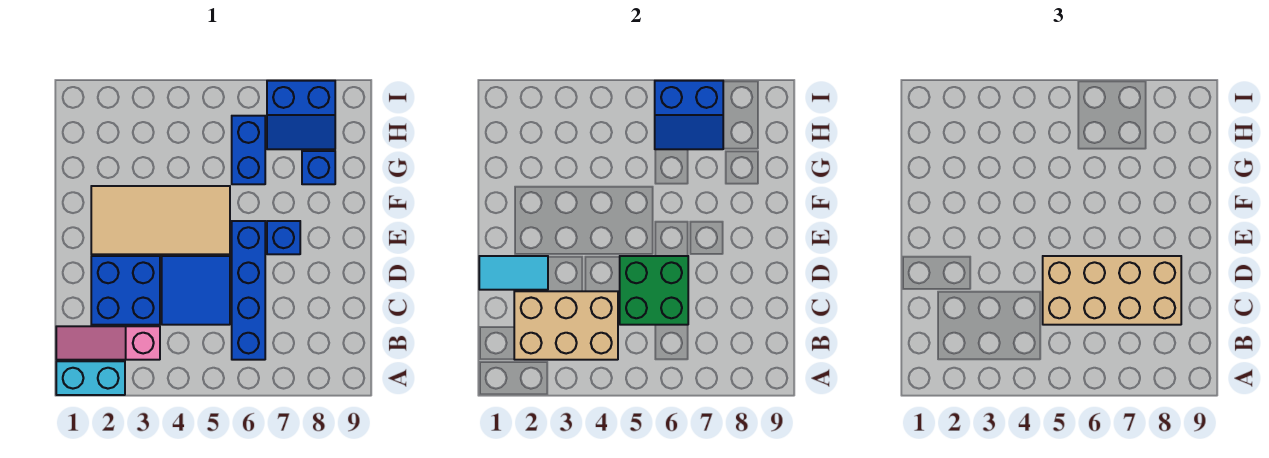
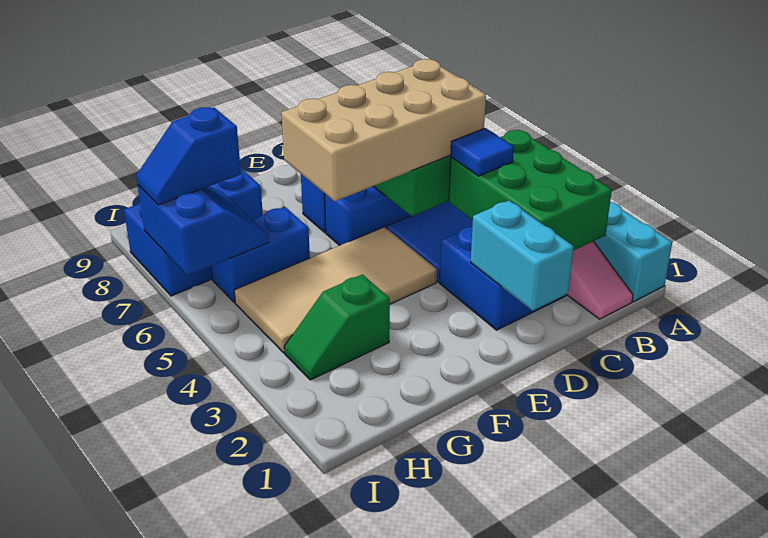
tan 2x3 brick [514,291,618,360] -> green 2x3 brick [449,130,612,251]
none -> blue 1x1 tile [451,128,514,176]
tan 2x4 brick [1043,256,1181,325] -> tan 2x4 brick turned to [281,59,486,201]
cyan 1x2 tile [479,256,548,290] -> cyan 1x2 brick [471,201,574,311]
tan 2x4 tile [91,186,230,254] -> tan 2x4 tile turned to [234,227,437,353]
none -> green 1x2 slope [284,274,390,380]
none -> blue 1x2 slope [136,107,241,205]

